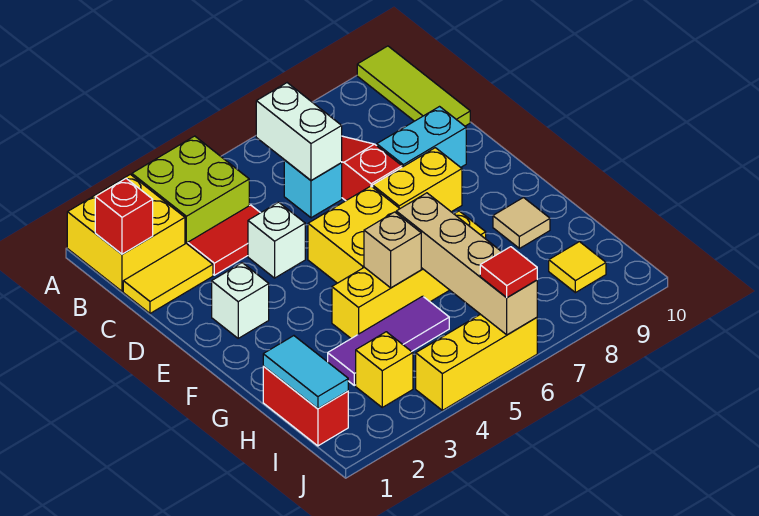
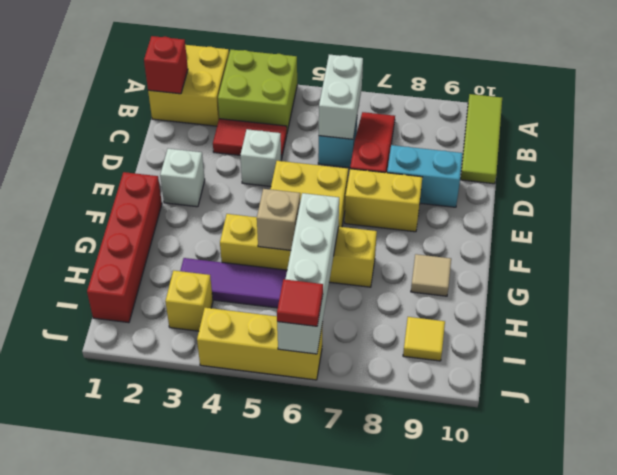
yellow 1x2 tile [123,243,213,313] -> none
tan 1x4 brick [396,193,537,335] -> white 1x4 brick [277,193,339,354]
red 1x2 brick [263,366,348,446] -> red 1x4 brick [87,172,162,323]
cyan 1x2 tile [263,336,348,409] -> none

